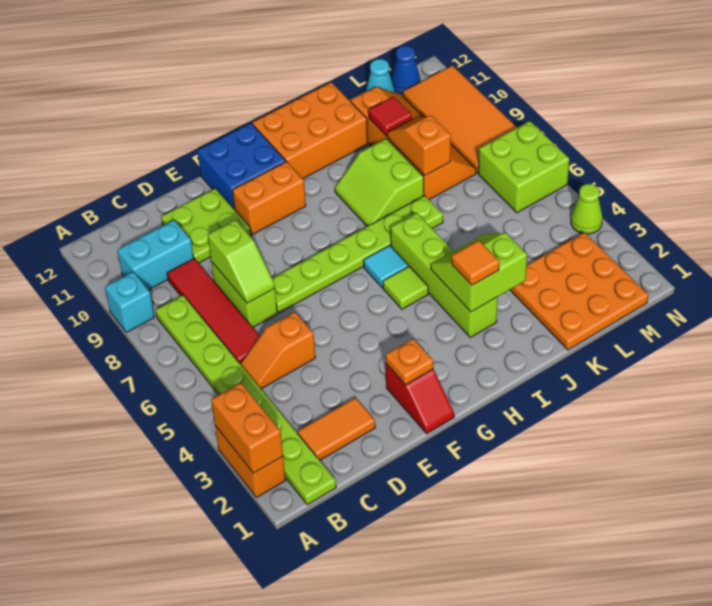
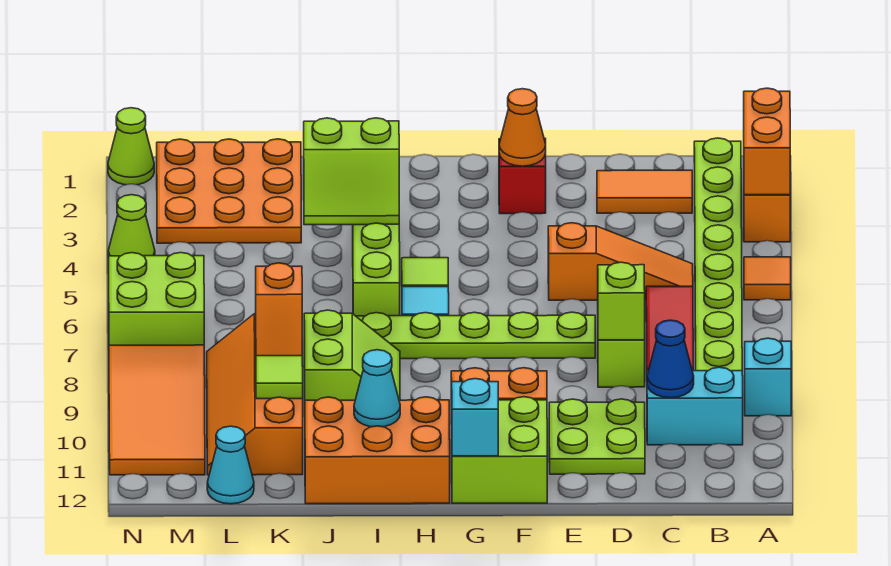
orange 1x2 slope [240,312,315,389] -> orange 1x3 slope [548,223,693,300]
orange 1x1 plate [385,339,433,385] -> orange 1x1 cone [499,89,546,166]
blue 2x2 brick [197,123,286,210] -> lime 2x2 brick [452,397,547,503]
none -> cyan 1x1 brick [452,379,498,456]
orange 1x1 tile [452,240,499,285] -> orange 1x1 tile moved to [744,257,791,300]
none -> cyan 1x1 cone [354,350,400,427]
red 1x1 tile [369,97,412,136] -> lime 1x1 tile [256,356,303,399]
blue 1x1 cone [391,46,420,94] -> blue 1x1 cone moved to [647,320,694,398]
none -> lime 1x1 cone [108,108,154,185]

